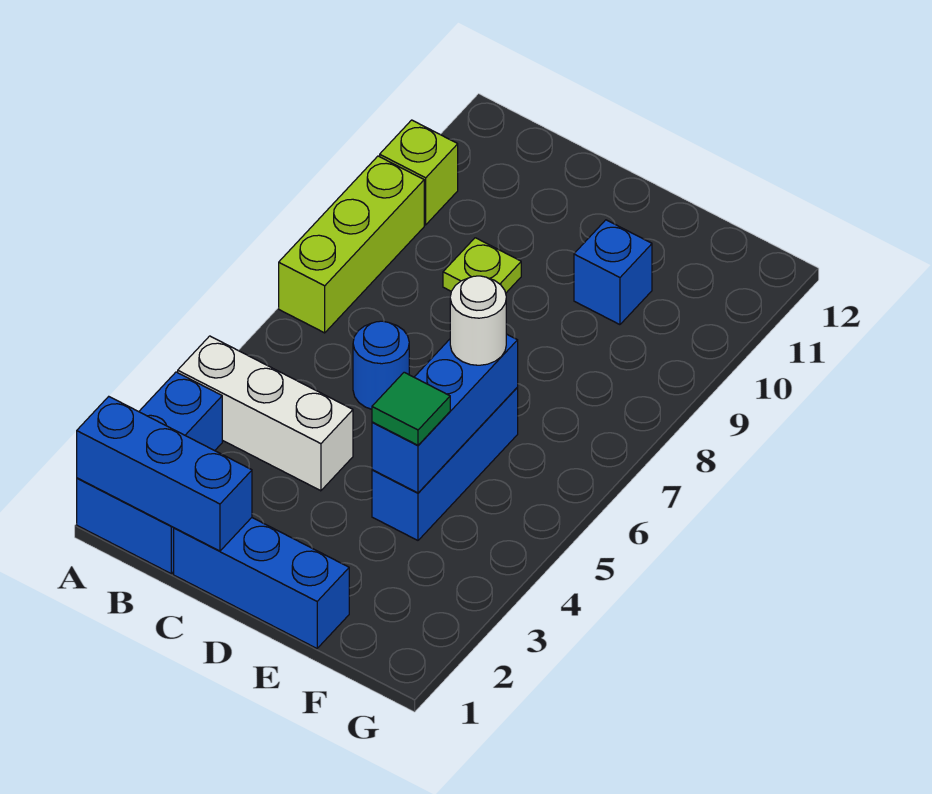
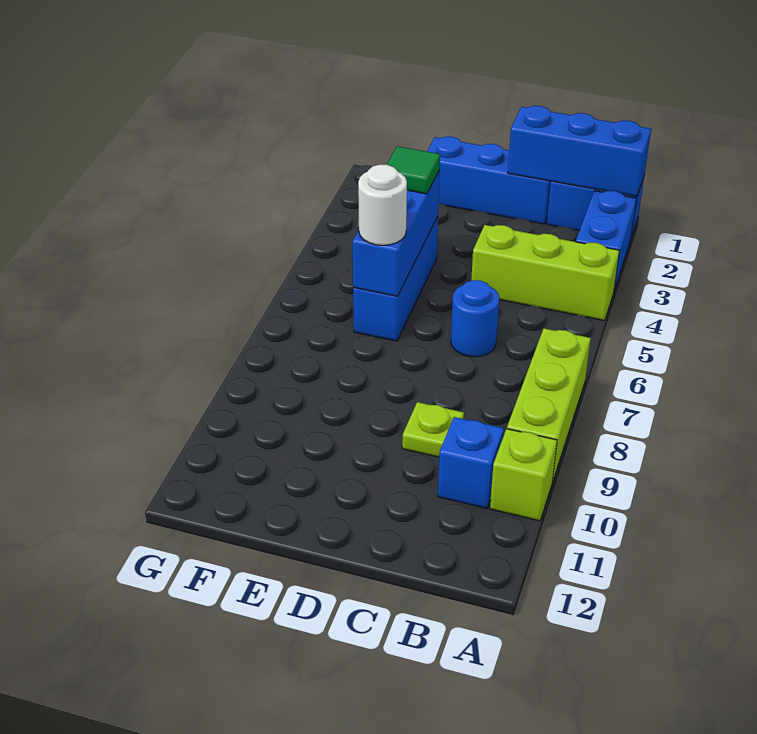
white 1x3 brick [178,336,353,491] -> lime 1x3 brick [471,225,620,321]
blue 1x1 brick [574,220,652,325] -> blue 1x1 brick moved to [438,417,504,508]

